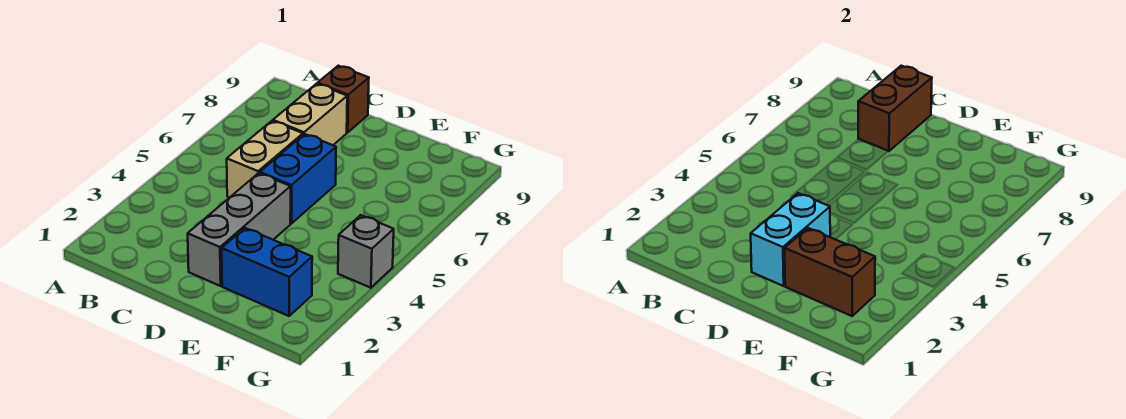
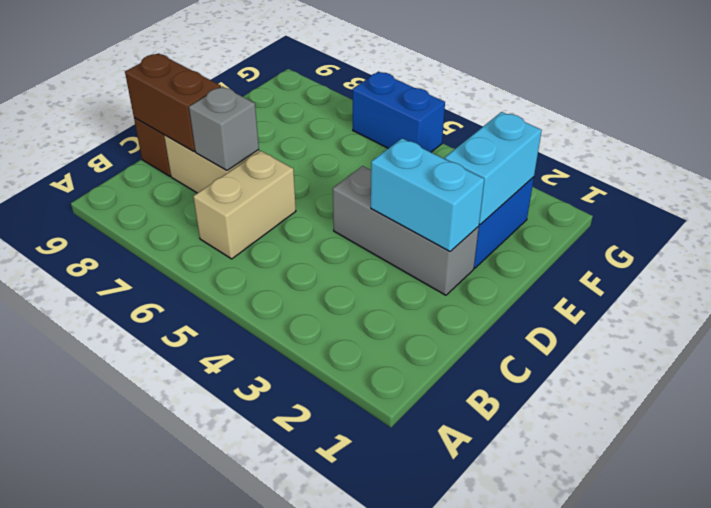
tan 1x2 brick [227,121,303,198] -> tan 1x2 brick turned to [193,151,296,259]
blue 1x2 brick [260,134,336,224] -> blue 1x2 brick moved to [353,72,445,152]
brown 1x2 brick [785,228,875,316] -> cyan 1x2 brick [445,112,542,225]
grey 1x1 brick [338,215,394,288] -> grey 1x1 brick moved to [189,86,259,170]

